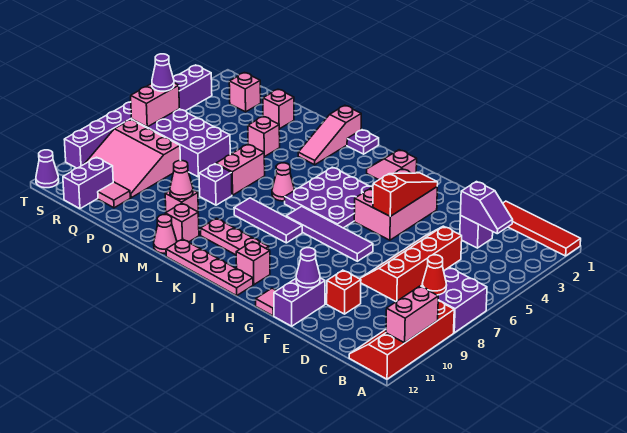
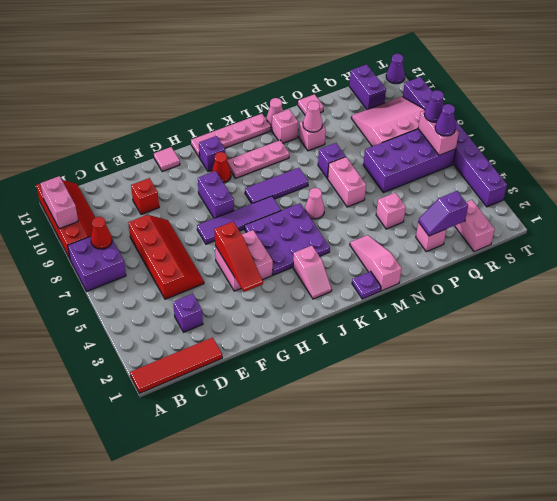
purple 1x2 slope [460,182,513,234] -> purple 1x2 slope moved to [418,191,468,236]
purple 1x2 brick [274,278,325,326] -> purple 1x2 brick moved to [198,171,234,218]
purple 1x1 cone [296,248,320,288] -> purple 1x1 cone moved to [424,90,444,122]
pink 2x3 brick [354,169,437,240] -> pink 2x2 brick [215,230,273,291]
pink 1x2 slope [367,150,417,180] -> pink 1x2 slope turned to [293,246,332,299]
none -> red 1x1 cone [212,152,231,183]
pink 1x1 brick [236,242,270,285] -> purple 1x1 brick [199,136,225,171]
pink 1x1 tile [98,182,130,208] -> pink 1x1 tile moved to [298,94,324,115]
pink 1x1 brick [229,73,261,112] -> pink 1x2 brick [455,200,495,252]

